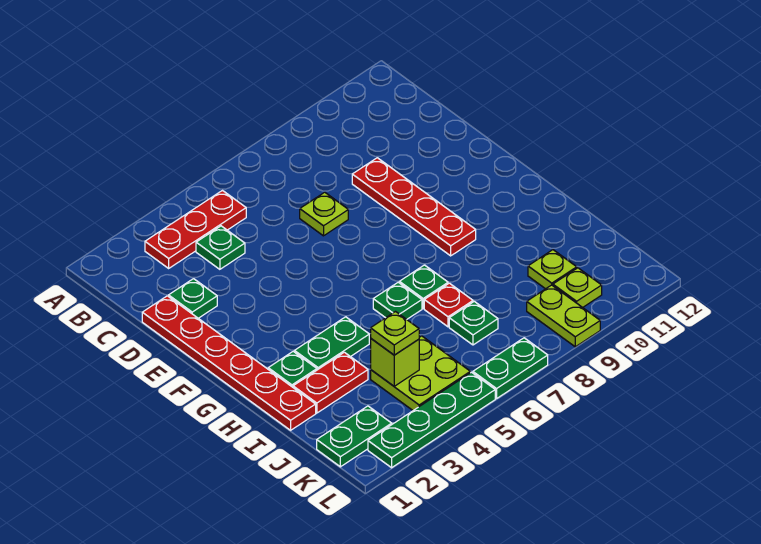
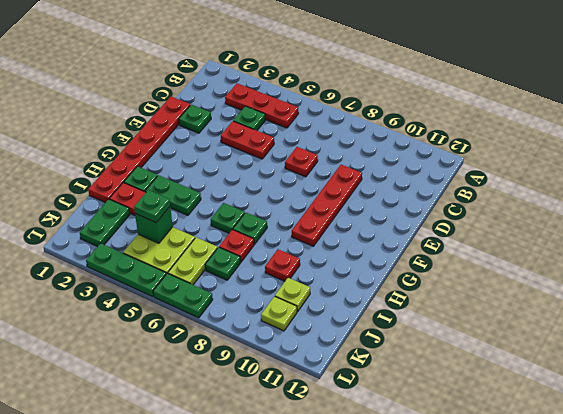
none -> red 1x2 plate [221,121,274,159]
lime 1x1 plate [300,192,348,236] -> red 1x1 plate [285,147,318,177]
none -> red 1x1 plate [265,249,300,281]
lime 1x1 brick [371,339,419,386] -> green 1x1 brick [135,207,173,243]
lime 1x1 plate [371,312,419,355] -> green 1x1 plate [134,190,170,222]
green 1x2 plate [317,406,392,467] -> green 1x2 plate turned to [80,199,130,247]
lime 1x2 plate [527,285,600,347] -> lime 1x2 plate moved to [168,237,217,285]
green 1x4 plate [368,372,495,468] -> green 1x3 plate [86,243,166,297]

